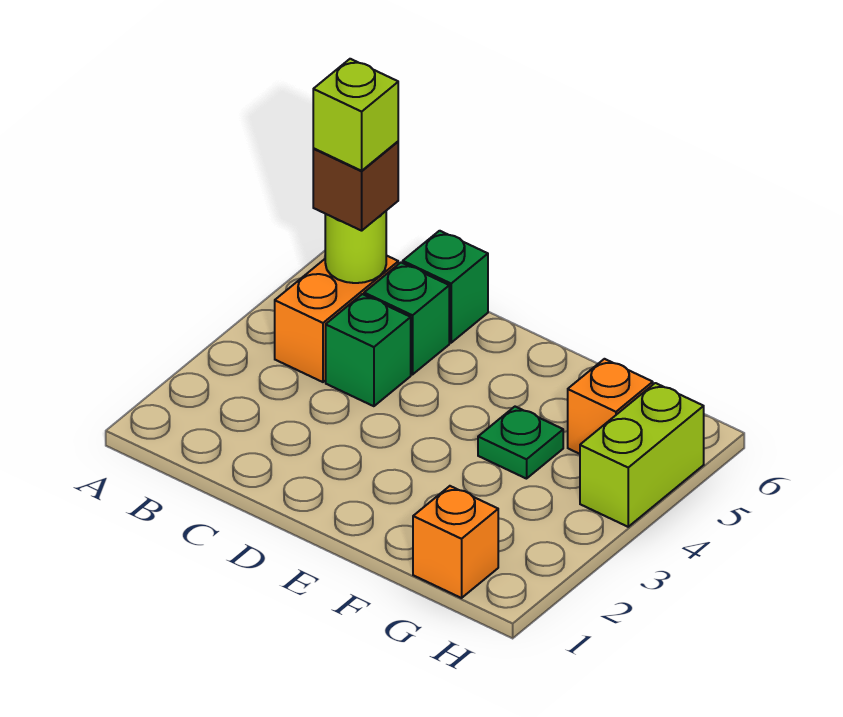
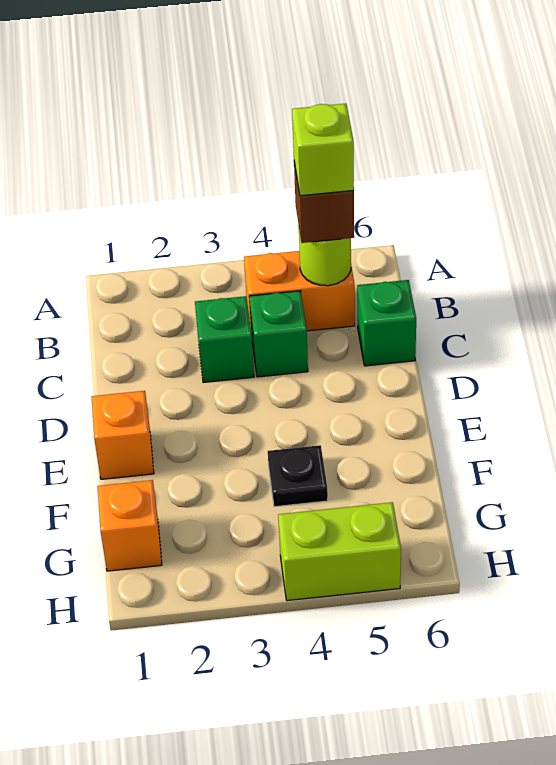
green 1x1 brick [364,263,449,375] -> green 1x1 brick moved to [195,296,254,383]
green 1x1 plate [478,407,563,479] -> black 1x1 plate [268,445,328,507]
orange 1x1 brick [568,359,653,454] -> orange 1x1 brick moved to [91,391,154,479]

